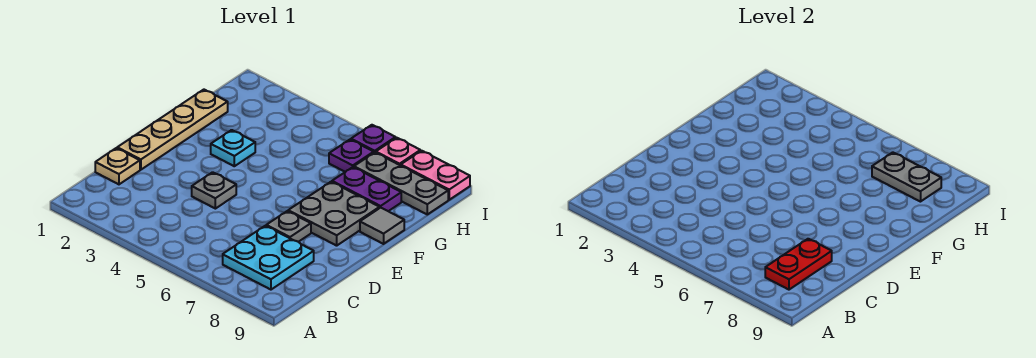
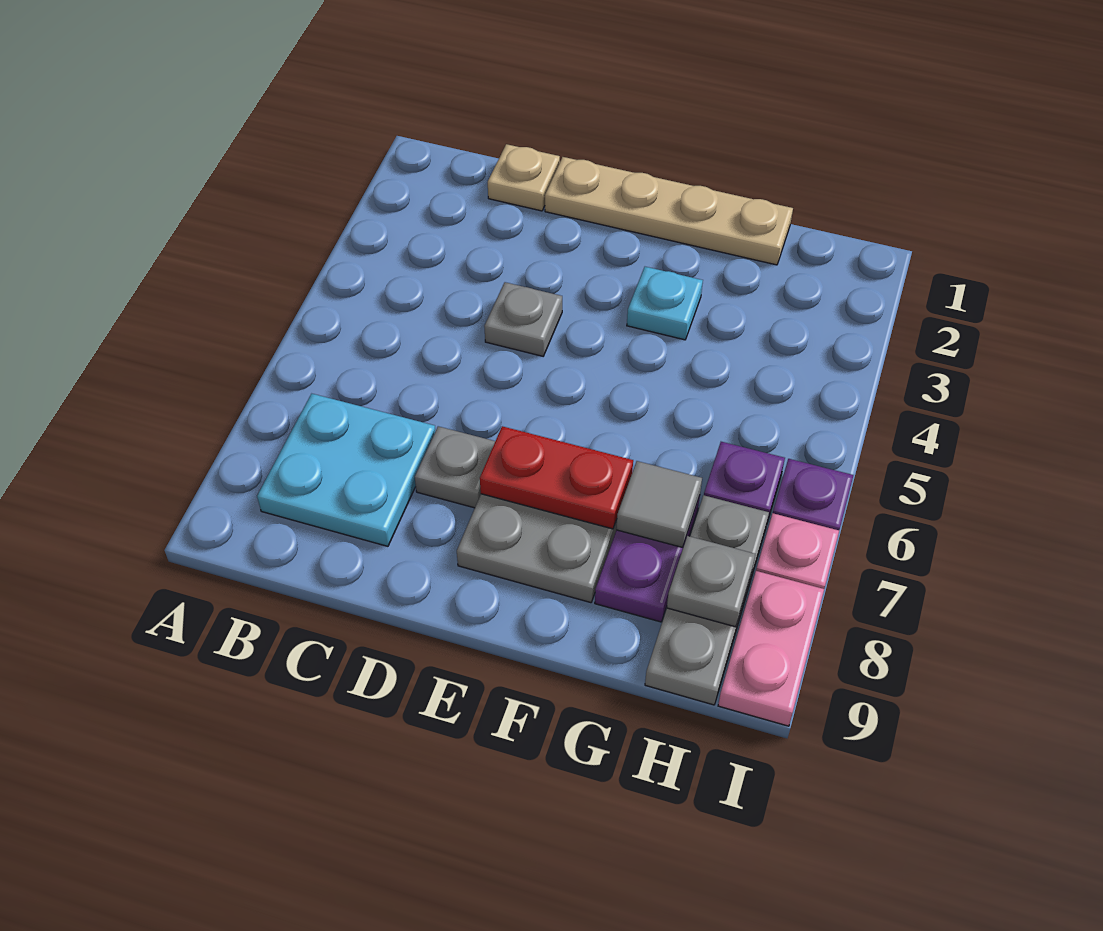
red 1x2 plate [765,239,832,290] -> red 1x2 plate moved to [480,426,633,529]
grey 1x1 tile [360,208,404,244] -> grey 1x1 tile moved to [616,461,702,547]
grey 1x2 plate [872,152,941,202] -> grey 1x1 plate [667,536,755,627]

